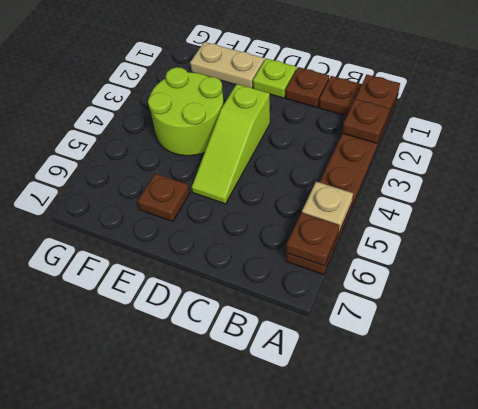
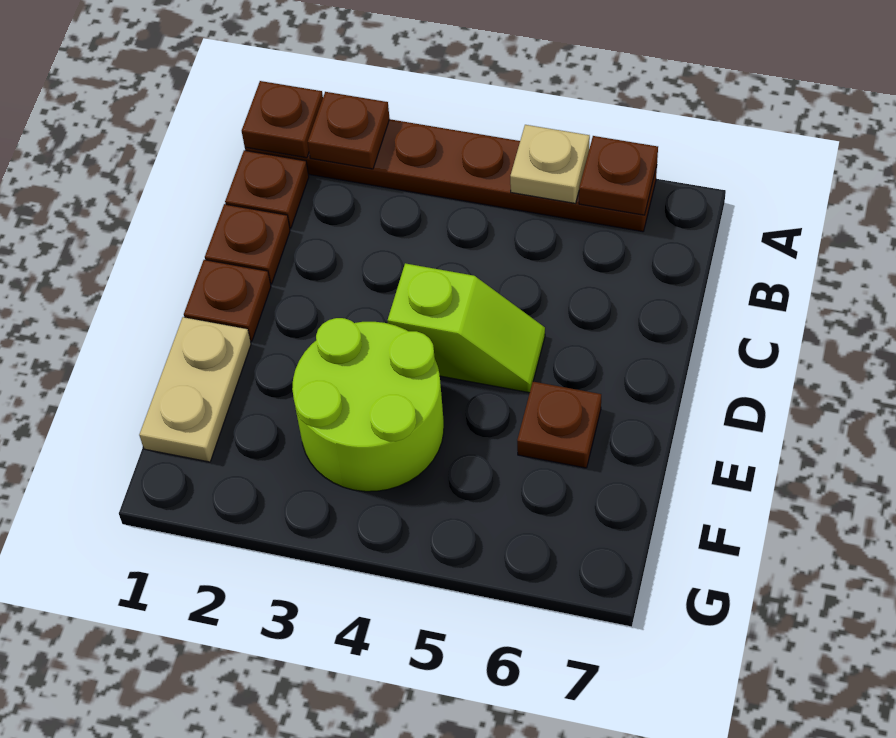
lime 1x1 plate [253,59,296,98] -> brown 1x1 plate [184,260,271,341]
lime 1x3 slope [192,84,270,204] -> lime 1x2 slope [388,263,545,393]

